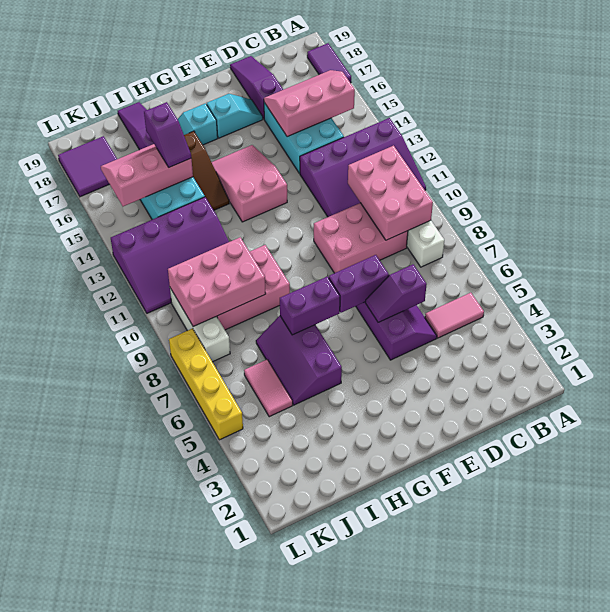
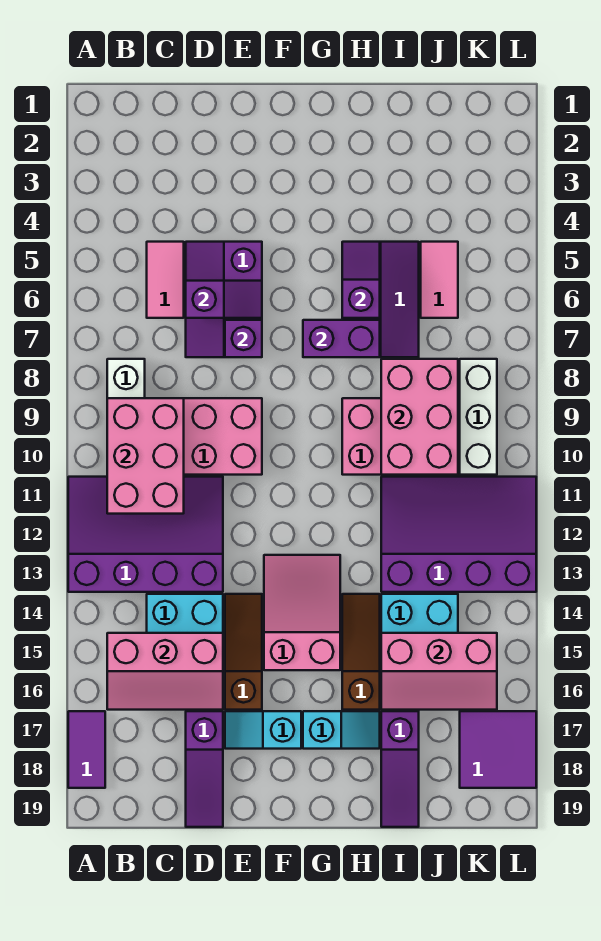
pink 1x2 tile [425,293,484,338] -> pink 1x2 tile turned to [147,242,184,318]
purple 1x2 brick [329,255,389,313] -> purple 1x1 brick [225,320,262,357]
none -> brown 1x3 slope [225,594,262,710]
pink 2x3 slope [212,145,287,222] -> pink 2x3 slope turned to [264,555,340,670]
pink 2x3 brick [168,237,266,327] -> pink 2x3 brick turned to [381,359,458,475]
purple 1x2 slope [144,102,191,167] -> purple 1x2 slope moved to [342,242,380,318]
yellow 1x4 brick [169,329,243,440] -> none

